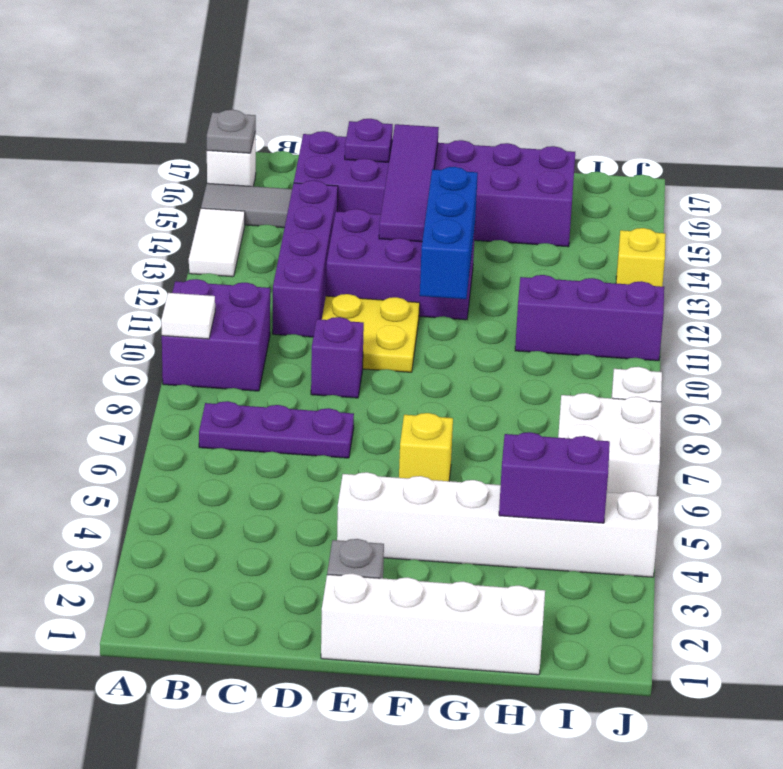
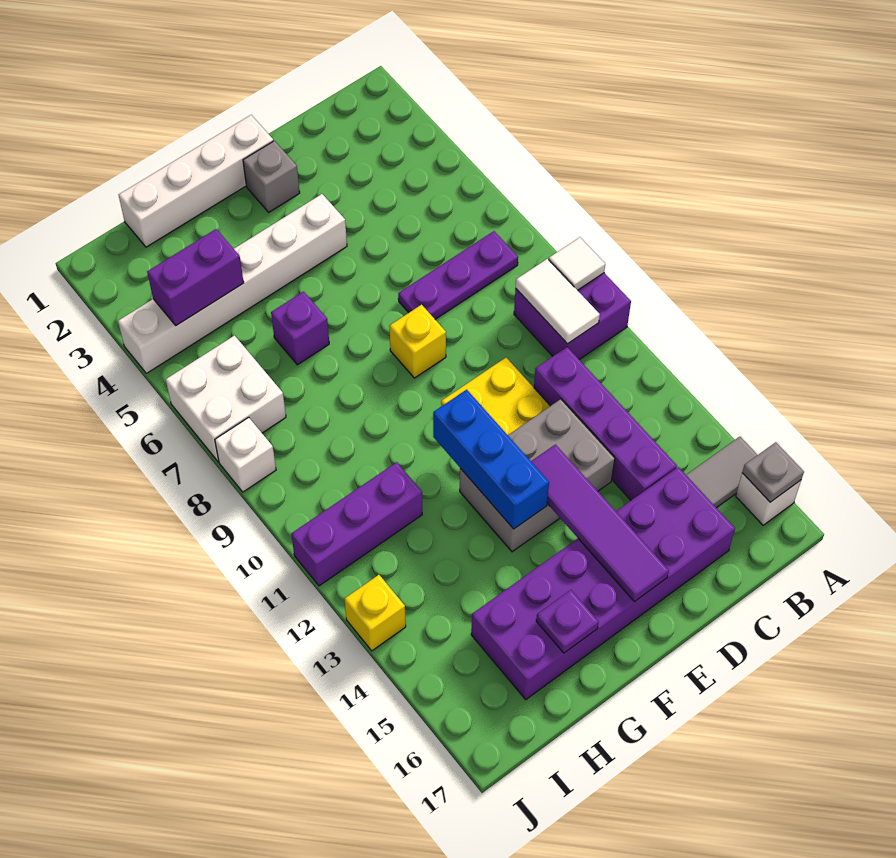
white 1x2 tile [189,208,245,277] -> white 1x2 tile moved to [516,259,600,344]
purple 1x1 brick [311,317,364,398] -> purple 1x1 brick moved to [271,292,329,365]
purple 2x3 brick [326,209,475,320] -> grey 2x3 brick [460,399,615,552]
purple 1x1 plate [345,119,393,162] -> purple 1x1 plate moved to [536,590,599,653]
yellow 1x1 brick [399,413,453,481] -> yellow 1x1 brick moved to [390,305,446,378]

